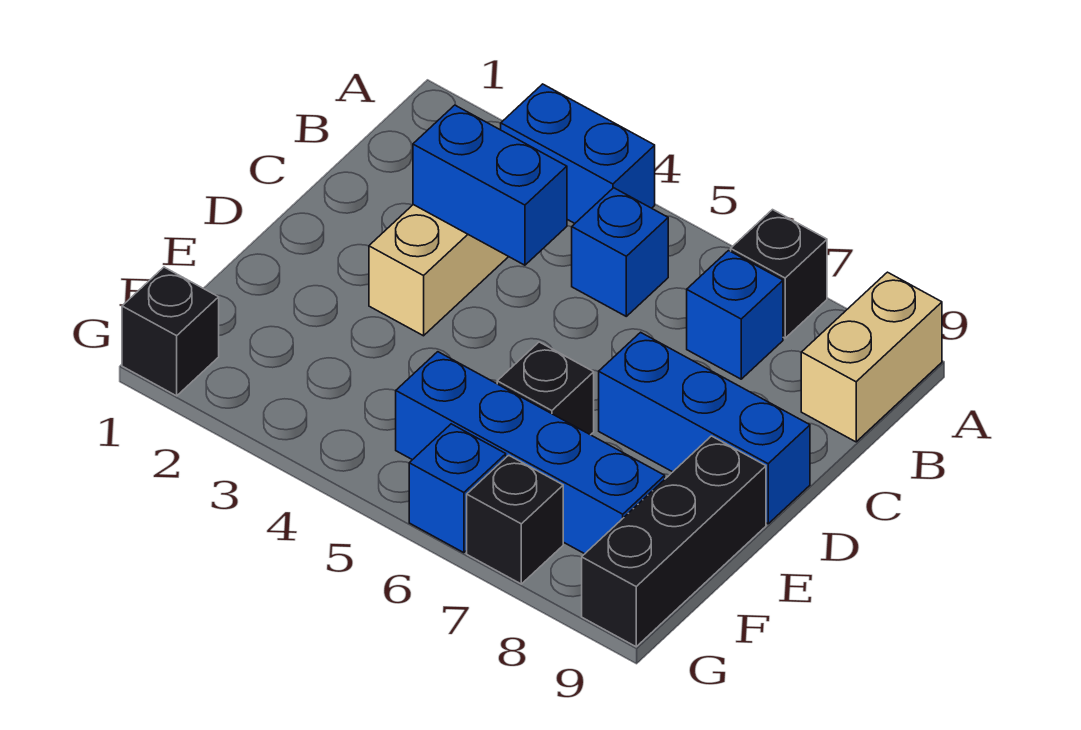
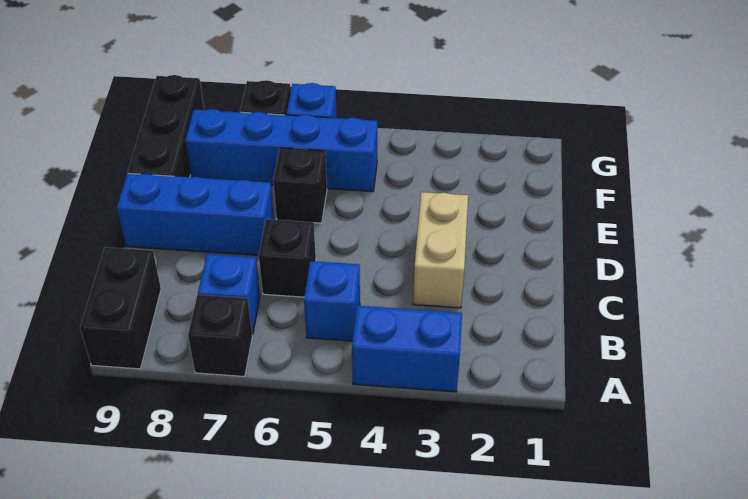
tan 1x2 brick [801,272,942,442] -> black 1x2 brick [80,247,161,369]
blue 1x2 brick [413,105,567,265] -> none
black 1x1 brick [122,267,219,396] -> black 1x1 brick moved to [259,219,316,297]

